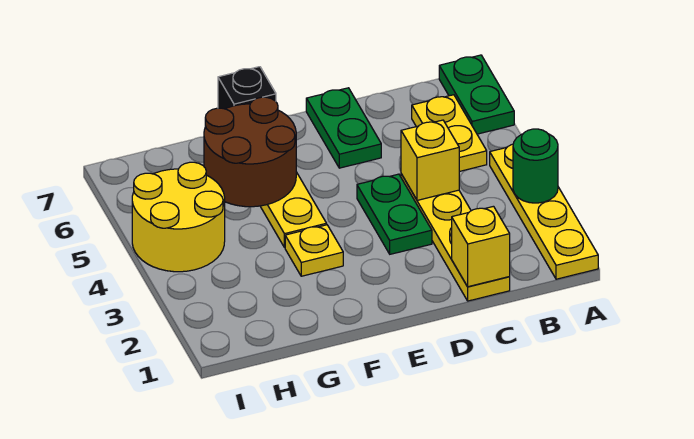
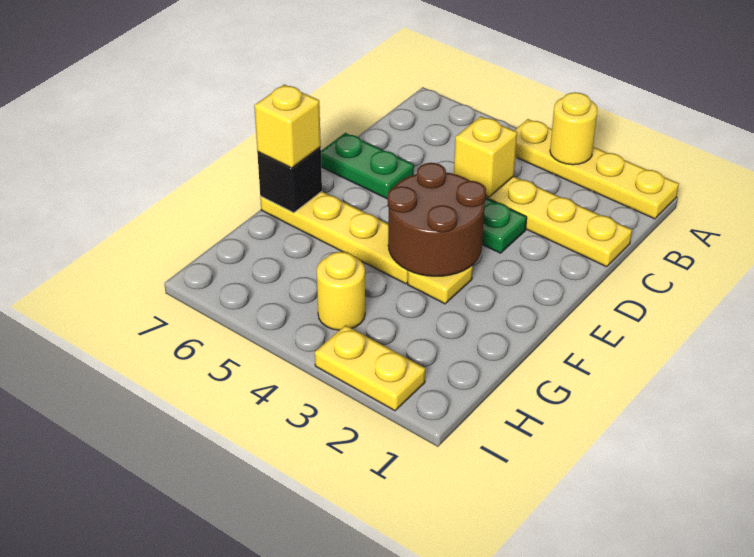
green 1x1 round brick [513,129,558,203] -> yellow 1x1 round brick [550,92,598,165]
green 1x2 plate [439,55,514,134] -> none
yellow 1x2 plate [412,95,487,172] -> yellow 1x2 plate moved to [315,325,425,411]
yellow 1x1 brick [452,206,510,287] -> yellow 1x1 brick moved to [254,84,321,168]
brown 2x2 round brick [204,97,296,207] -> brown 2x2 round brick moved to [388,163,486,276]
yellow 2x2 round brick [132,162,225,272] -> yellow 1x1 round brick [317,252,365,330]

